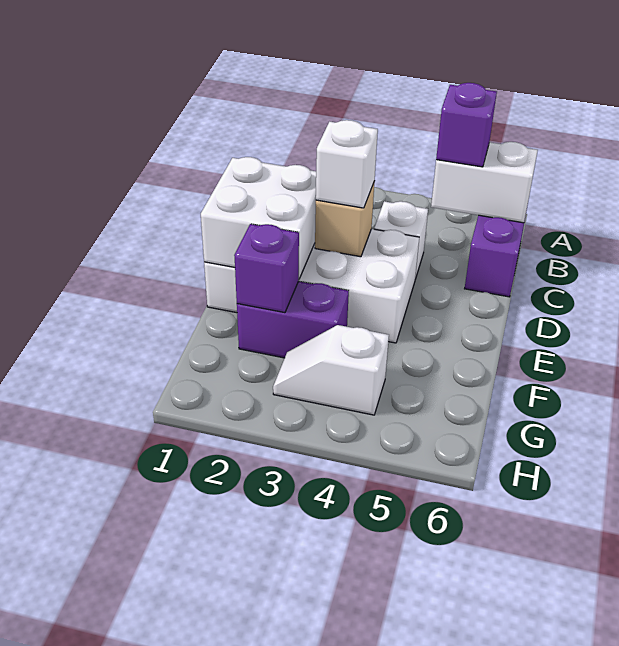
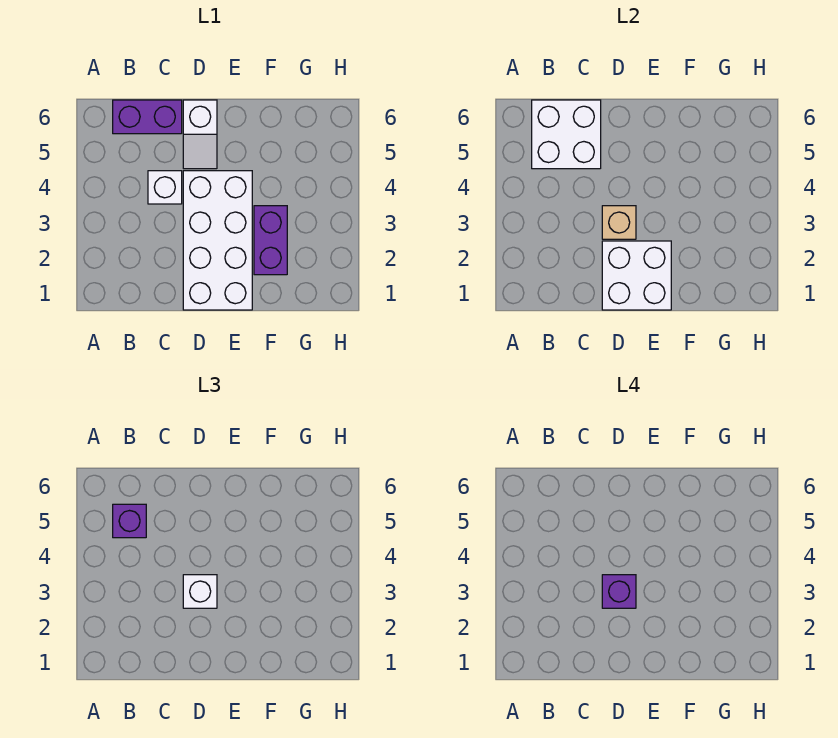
white 1x2 brick [431,142,538,223] -> white 2x2 brick [532,100,601,169]
purple 1x1 brick [234,224,299,313] -> purple 1x1 brick moved to [602,575,636,608]
white 1x2 slope [273,325,389,415] -> white 1x2 slope moved to [183,100,217,169]

